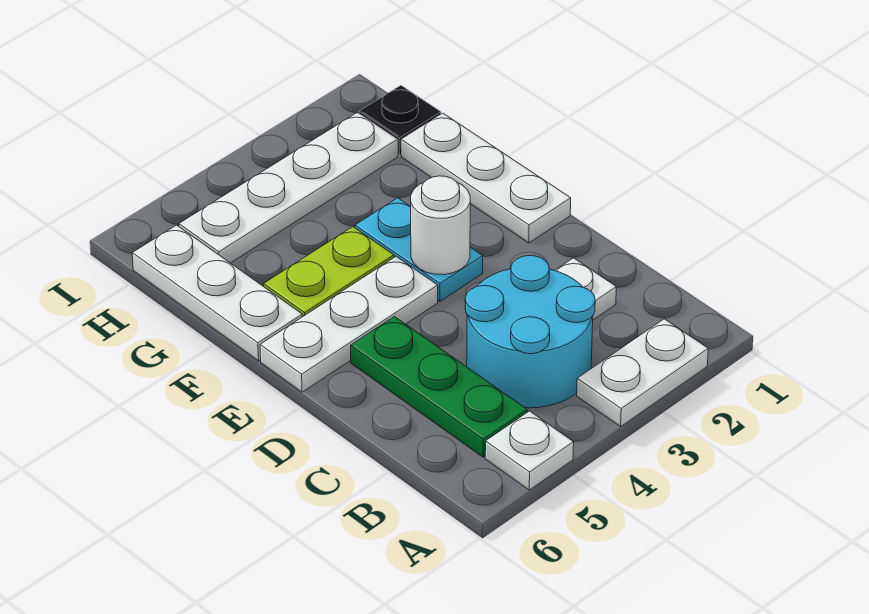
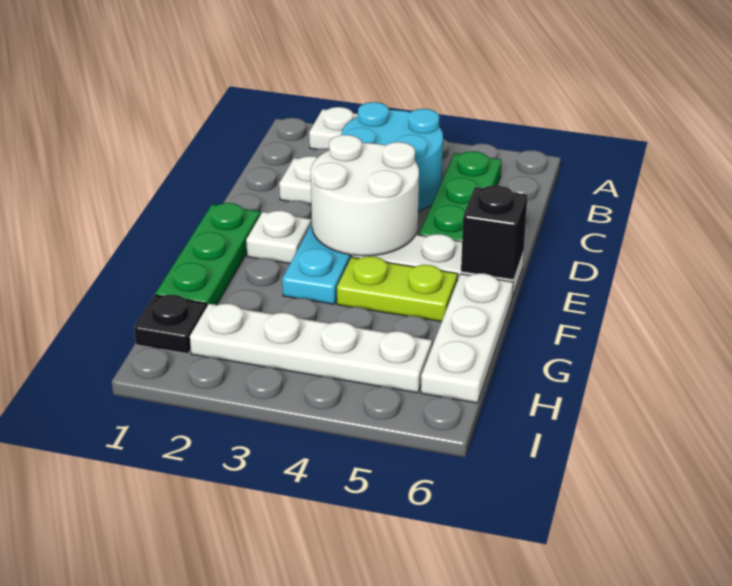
white 1x1 plate [485,411,574,490] -> white 1x1 plate moved to [246,211,311,263]
white 1x3 plate [401,113,571,243] -> green 1x3 plate [155,203,260,307]
white 1x1 round brick [411,176,470,275] -> white 2x2 round brick [311,135,419,256]
none -> black 1x1 brick [461,186,528,280]

